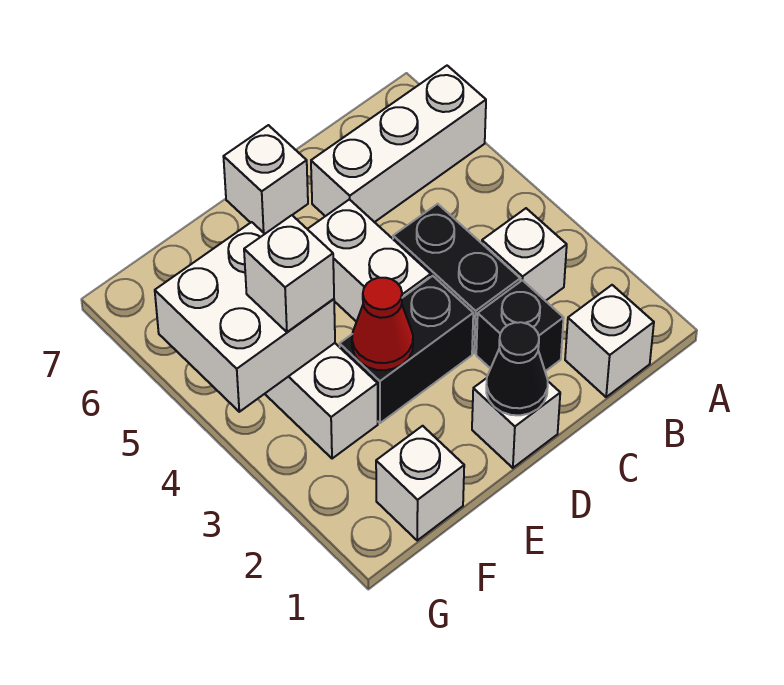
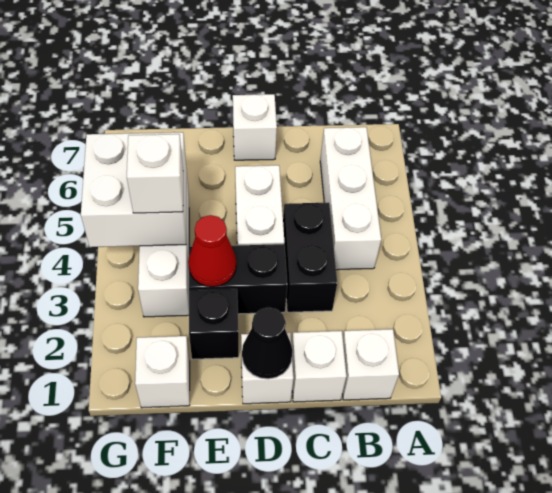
white 1x3 brick [311,66,486,222] -> white 1x3 brick turned to [320,127,381,270]
white 1x1 brick [482,208,567,301] -> white 1x1 brick moved to [292,331,346,402]
black 1x1 brick [476,280,564,371] -> black 1x1 brick moved to [189,289,239,359]

